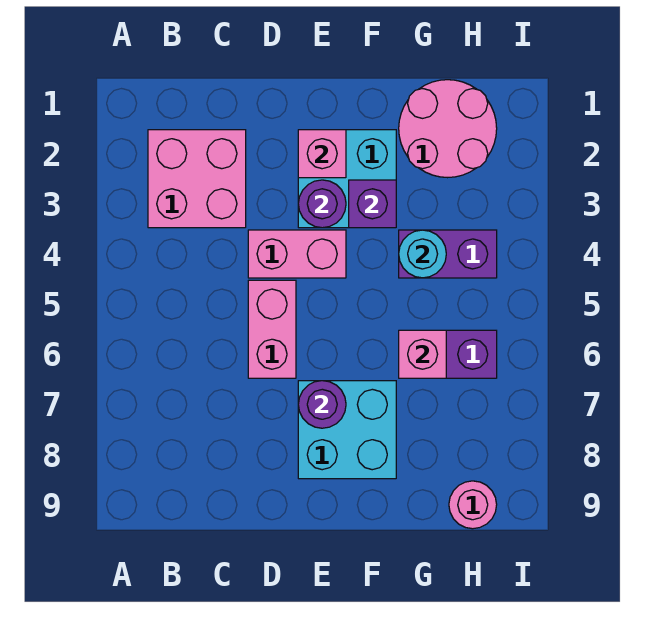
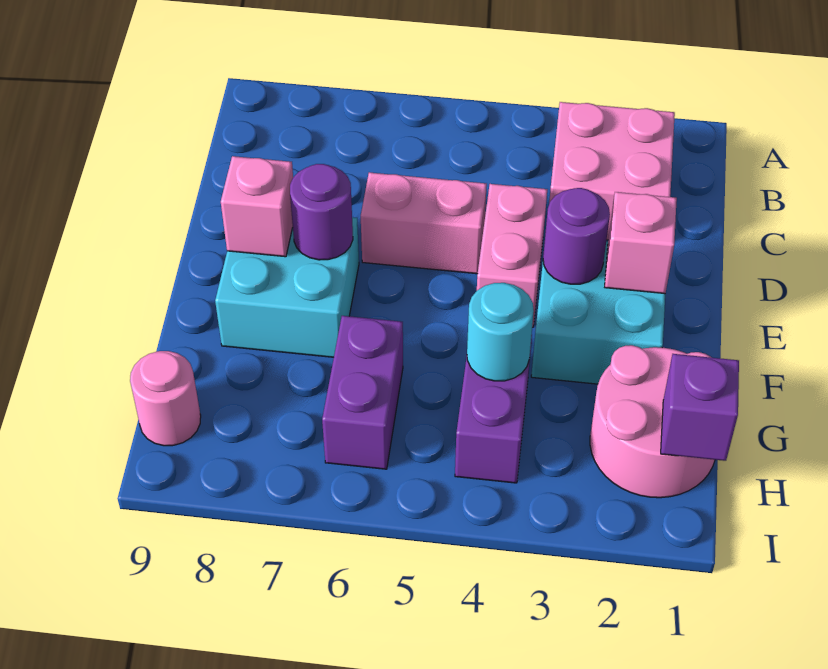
purple 1x1 brick [349,180,396,228] -> purple 1x1 brick moved to [661,354,739,461]
pink 1x1 brick [399,330,446,378] -> pink 1x1 brick moved to [221,156,293,257]

